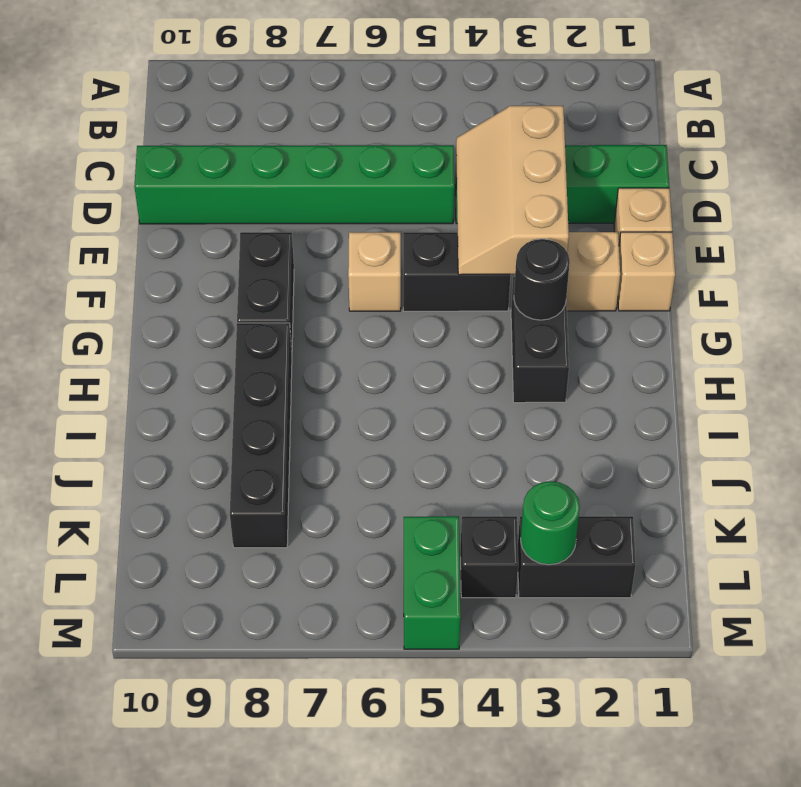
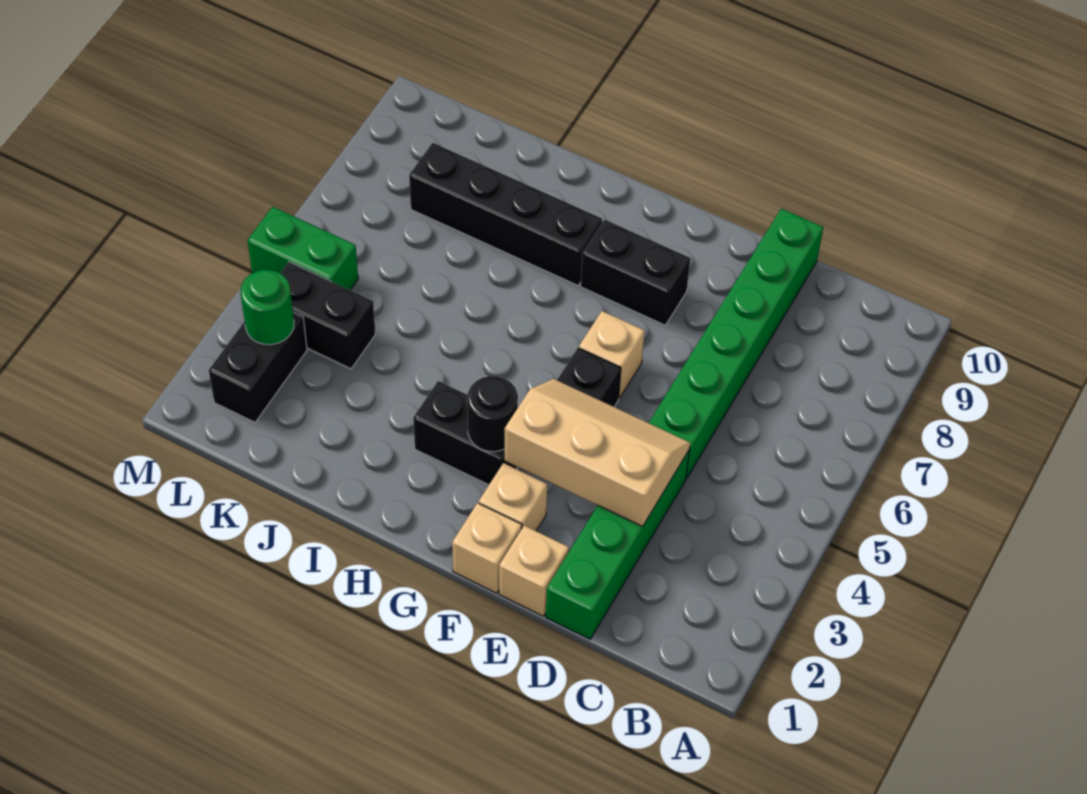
black 1x1 brick [461,516,518,598] -> black 1x2 brick [280,262,375,369]

